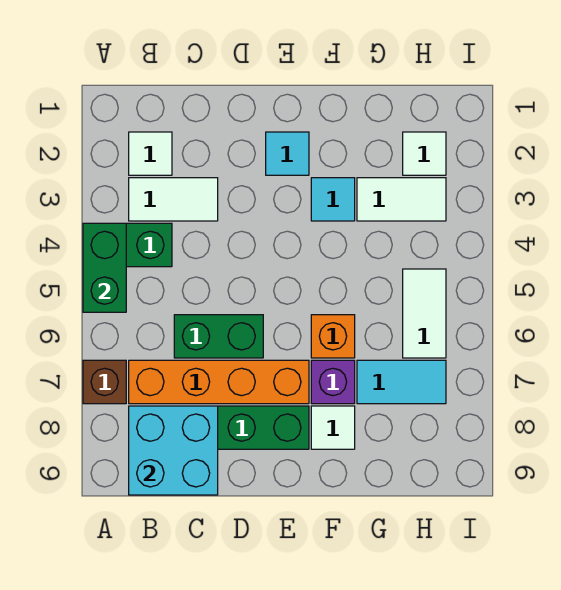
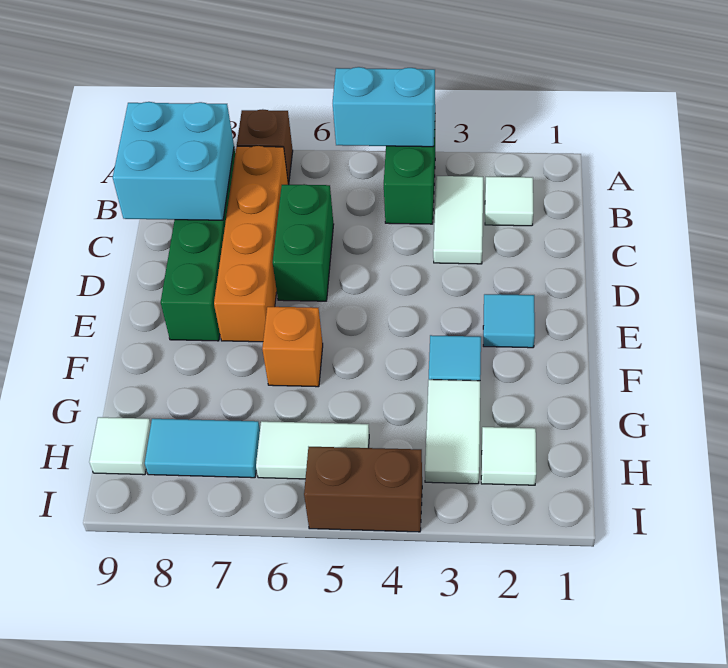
green 1x2 brick [83,223,126,312] -> cyan 1x2 brick [333,67,435,147]
purple 1x1 brick [311,360,355,404] -> none
white 1x1 tile [311,406,355,449] -> white 1x1 tile moved to [89,417,151,475]
cyan 1x2 tile [357,360,446,404] -> cyan 1x2 tile turned to [145,419,260,478]
none -> brown 1x2 brick [304,447,422,532]

